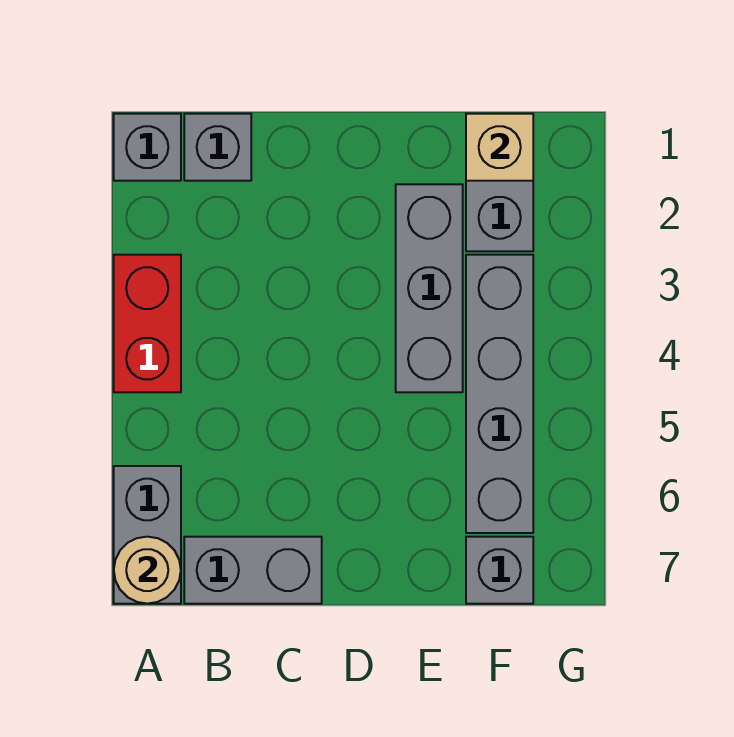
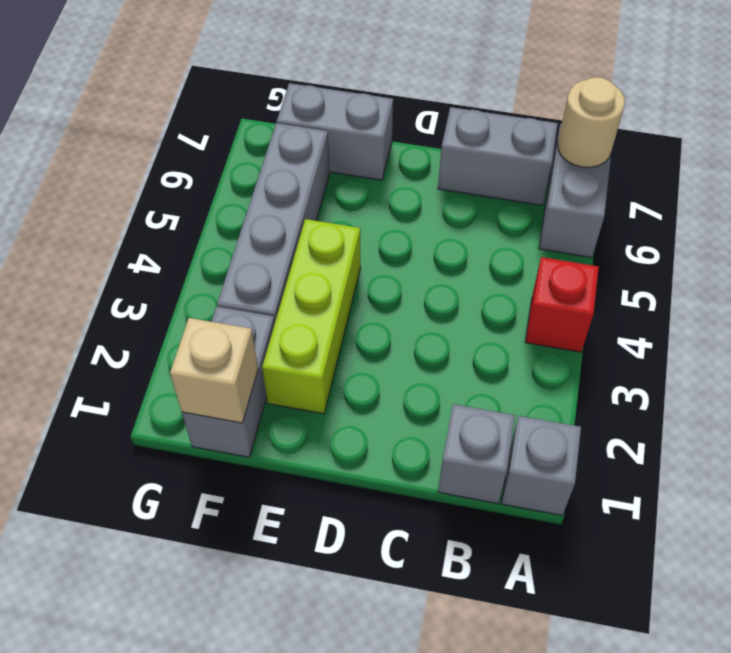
red 1x2 brick [114,255,181,392] -> red 1x1 brick [525,257,599,352]
grey 1x3 brick [396,184,463,392] -> lime 1x3 brick [262,219,361,414]
grey 1x1 brick [466,537,533,604] -> grey 1x2 brick [277,83,393,180]

